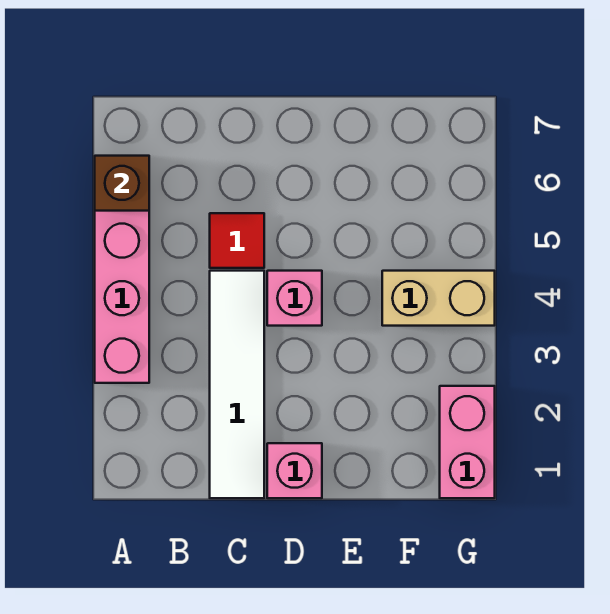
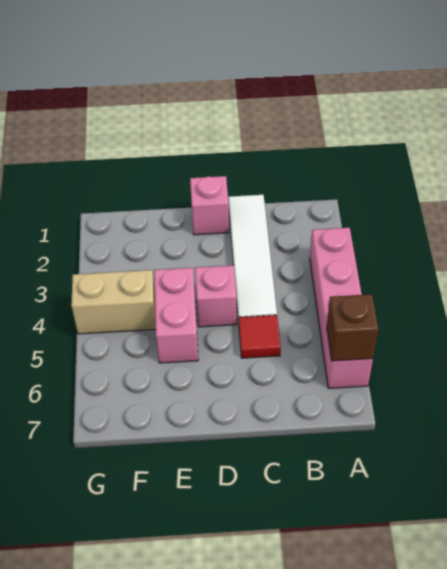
pink 1x2 brick [440,386,495,498] -> pink 1x2 brick moved to [154,268,198,363]

